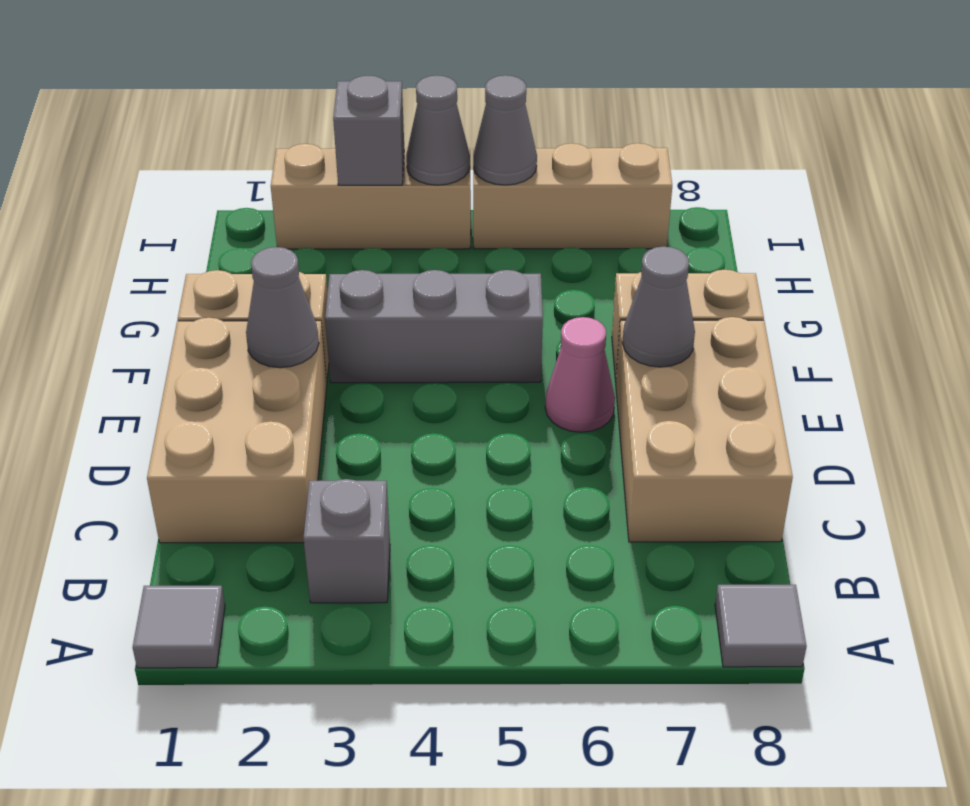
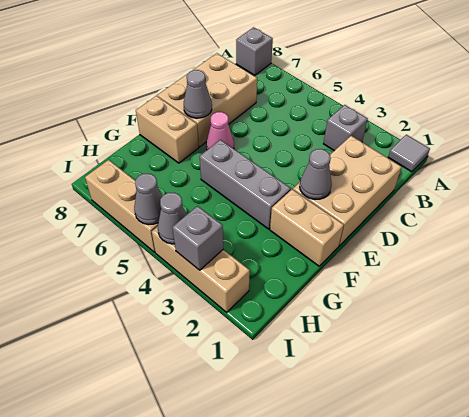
grey 1x1 tile [715,585,807,667] -> grey 1x1 brick [236,27,273,75]

